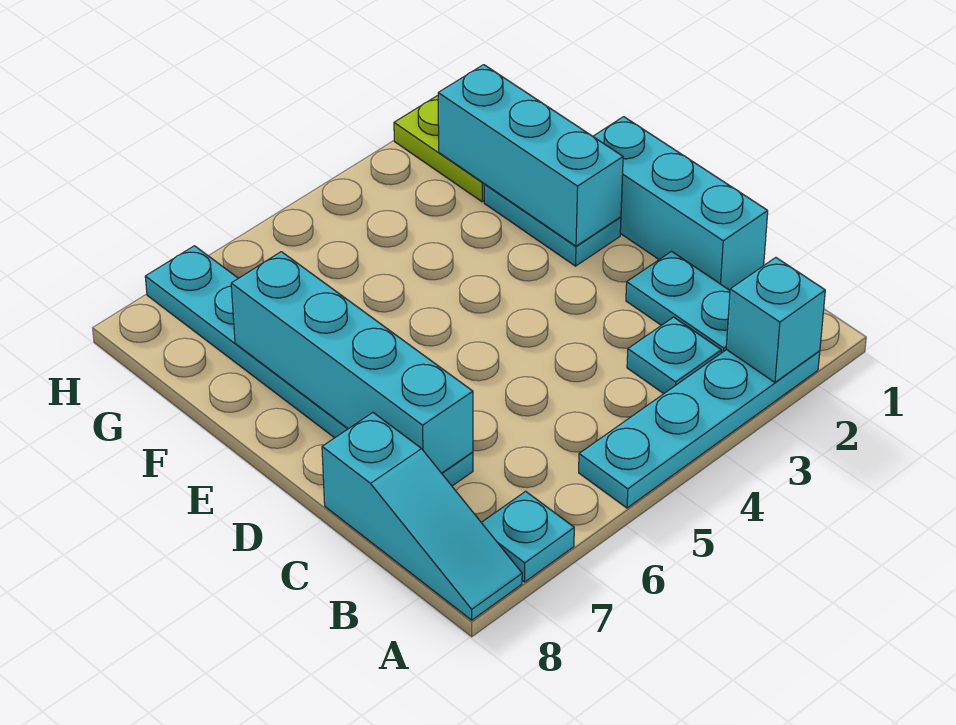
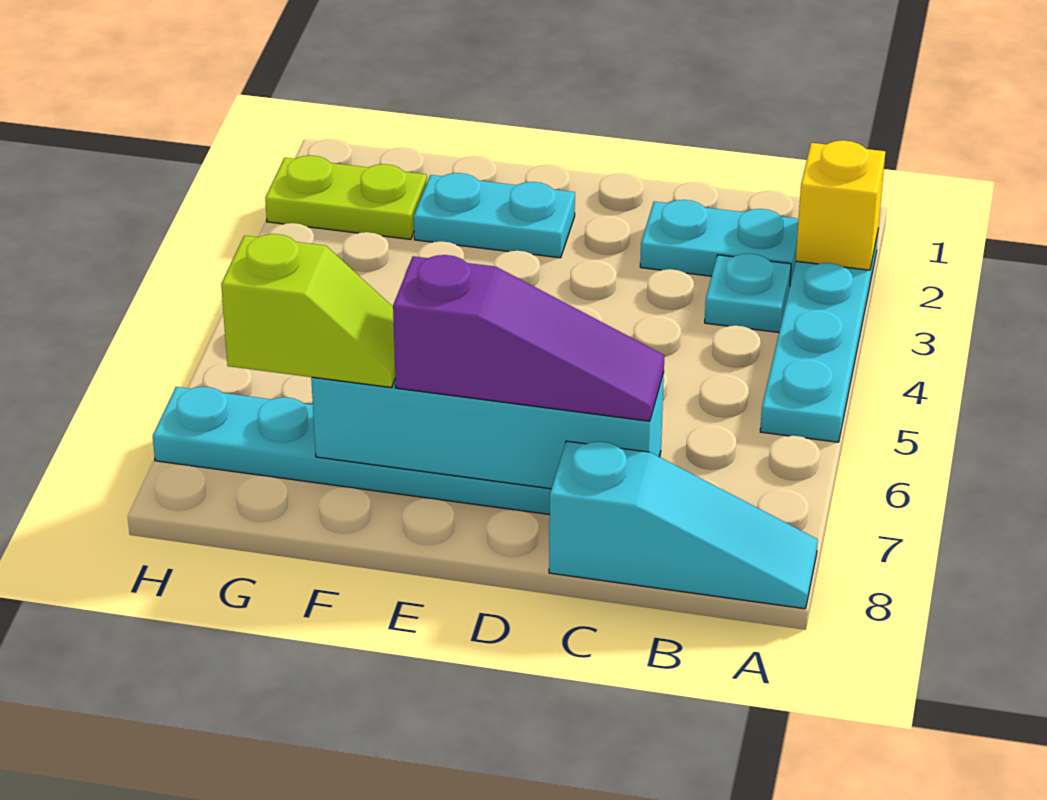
cyan 1x1 brick [726,258,825,382] -> yellow 1x1 brick [796,140,885,270]
cyan 1x1 plate [481,491,574,582] -> none
cyan 1x3 brick [593,117,768,290] -> none
none -> purple 1x3 slope [393,255,664,421]
cyan 1x3 brick [438,65,623,246] -> none
none -> lime 1x2 slope [221,234,395,388]

